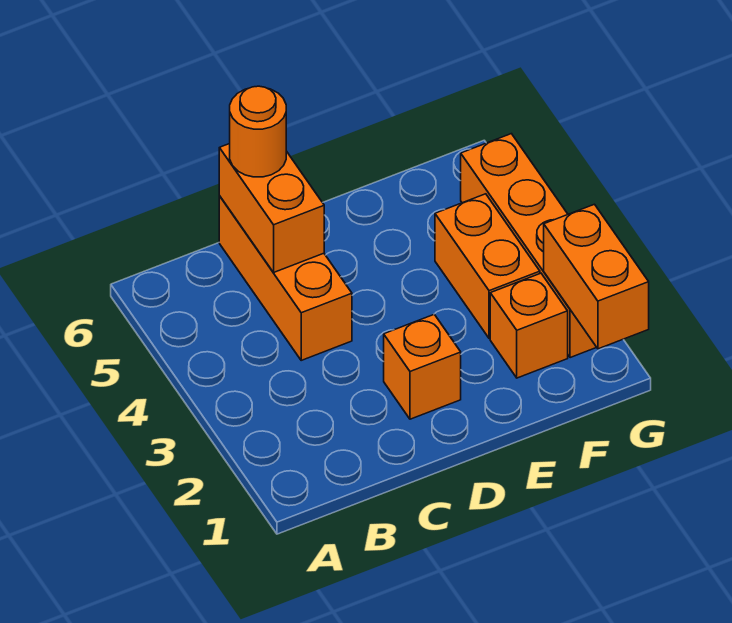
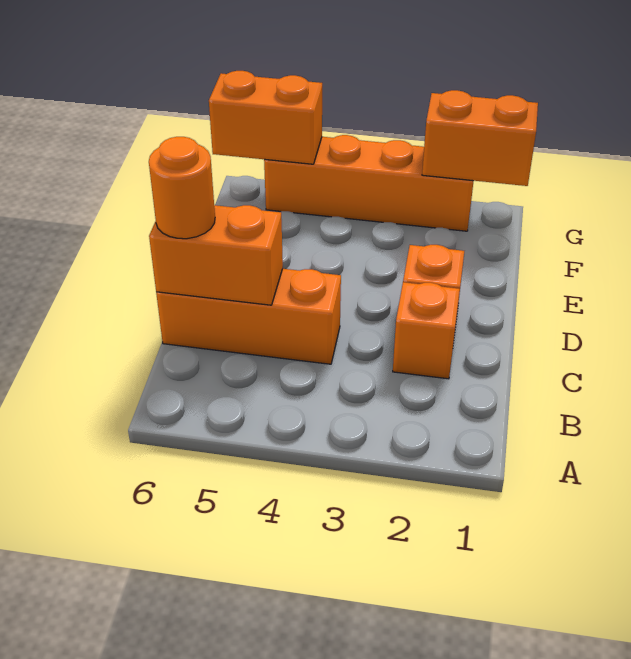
orange 1x1 brick [490,273,568,378] -> orange 1x1 brick moved to [393,282,460,379]
orange 1x2 brick [435,194,540,338] -> orange 1x2 brick moved to [209,71,322,164]

